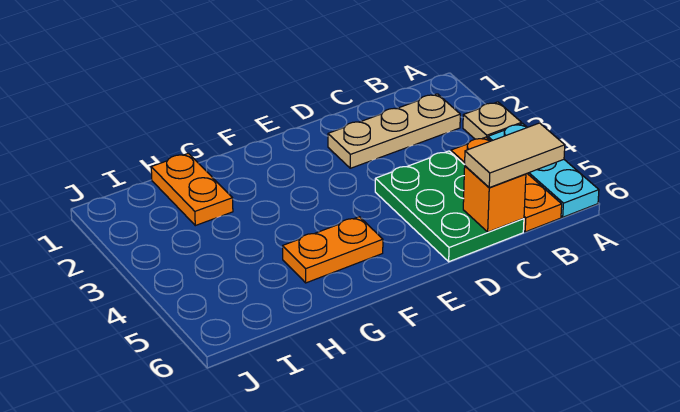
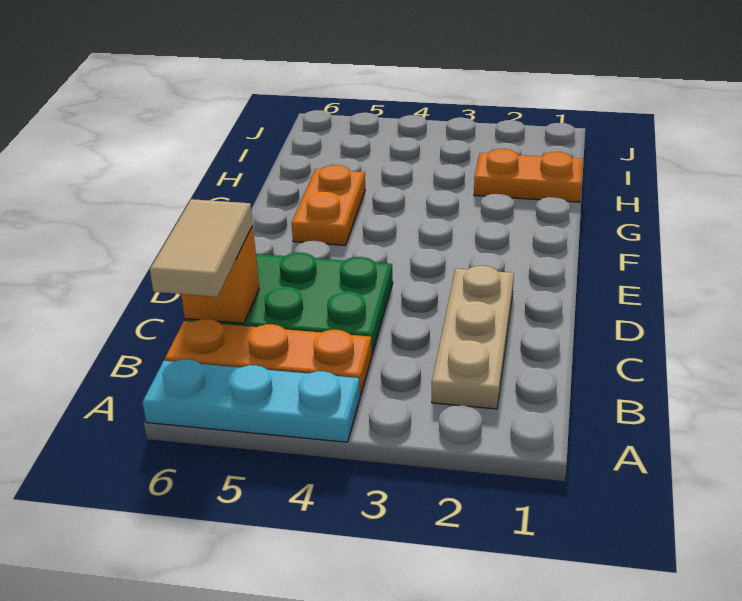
tan 1x1 plate [463,102,522,139] -> none

